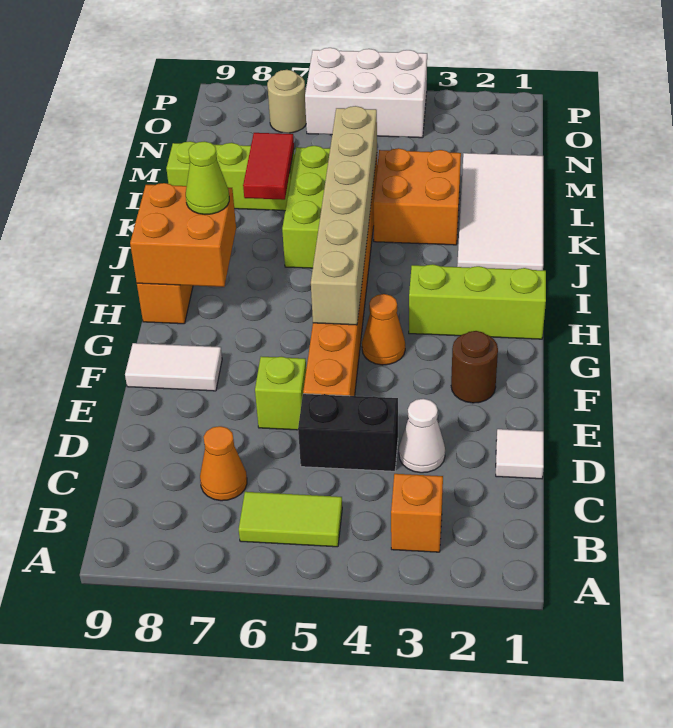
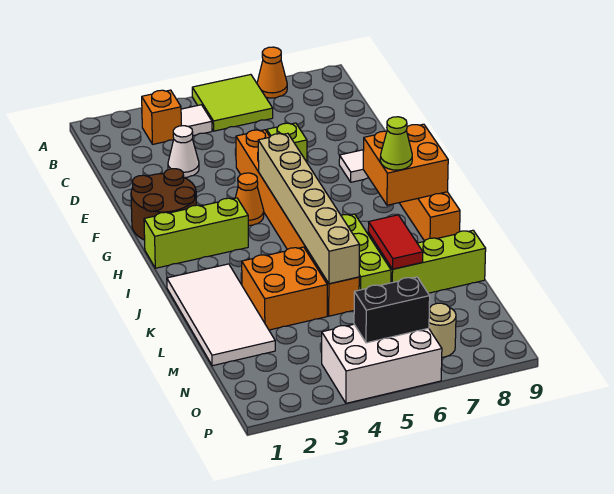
lime 1x2 tile [239,492,342,547] -> lime 2x2 tile [192,75,273,131]
orange 1x1 cone [200,426,247,501] -> orange 1x1 cone moved to [257,47,287,98]
white 1x1 tile [496,429,544,479] -> white 1x1 tile moved to [181,105,212,136]
black 1x2 brick [298,394,398,471] -> black 1x2 brick moved to [354,277,430,343]
brown 1x1 round brick [451,331,498,403] -> brown 2x2 round brick [131,169,196,240]

